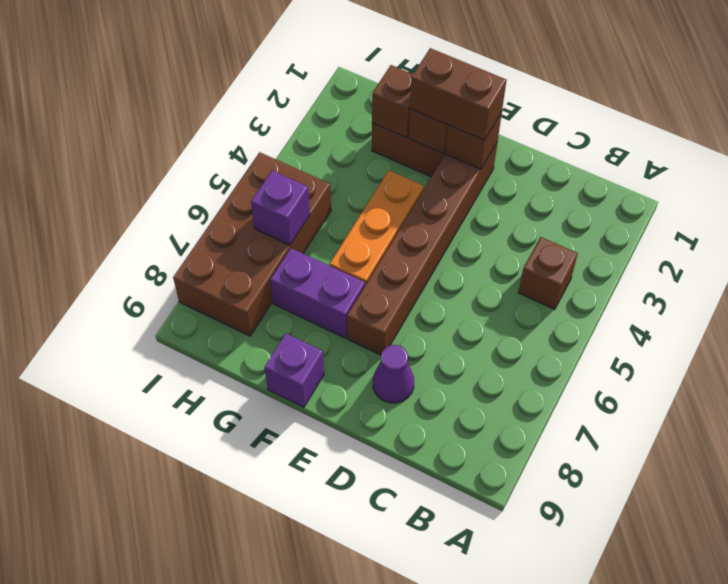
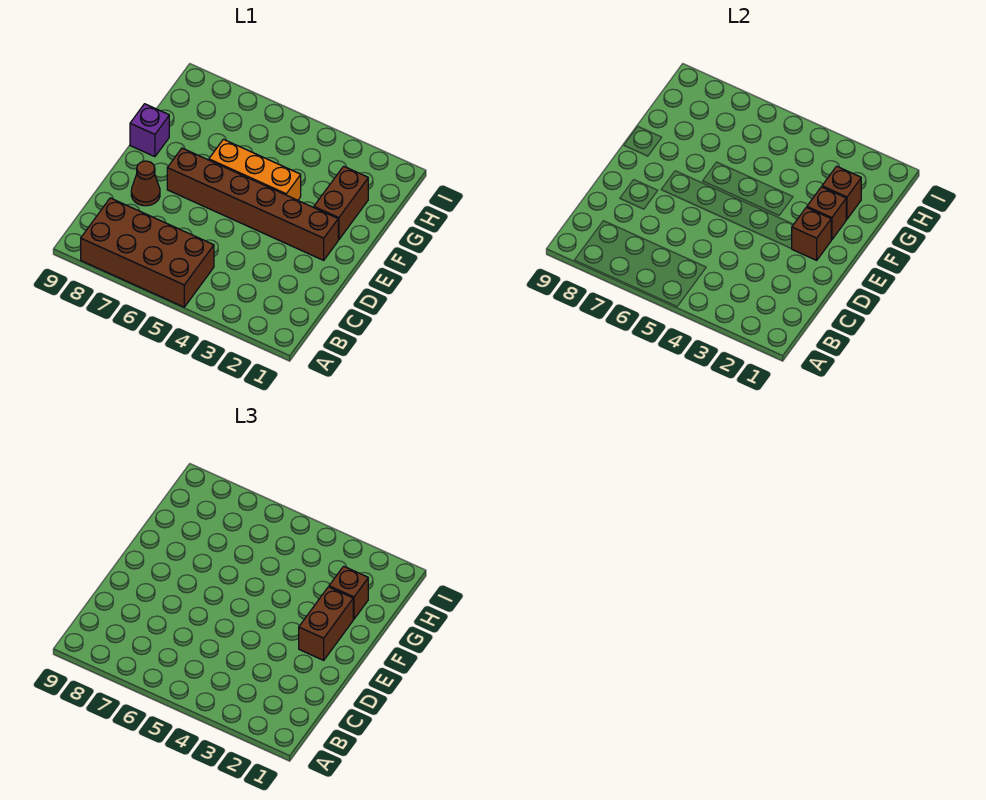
brown 1x1 brick [518,237,578,309] -> brown 1x1 brick moved to [329,566,368,619]
purple 1x1 cone [373,345,414,403] -> brown 1x1 cone [131,161,160,206]
purple 1x2 brick [270,248,365,338] -> none
brown 2x4 brick [173,152,331,336] -> brown 2x4 brick moved to [81,198,214,307]
purple 1x1 brick [251,171,310,245] -> none

